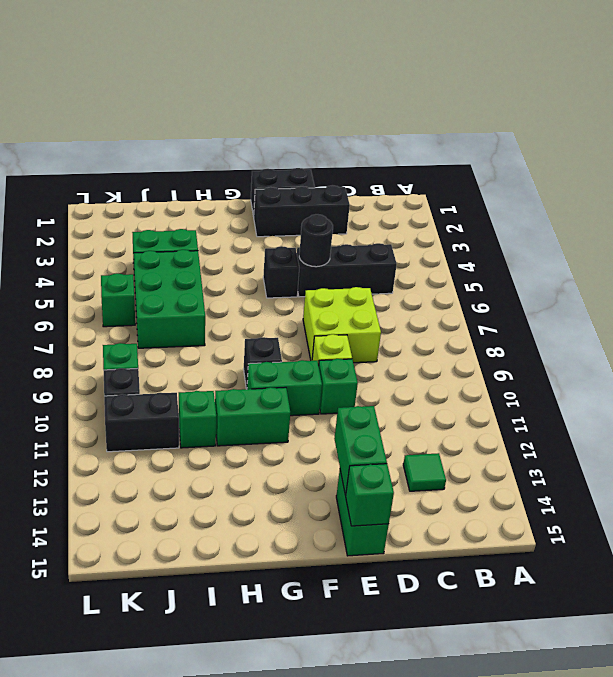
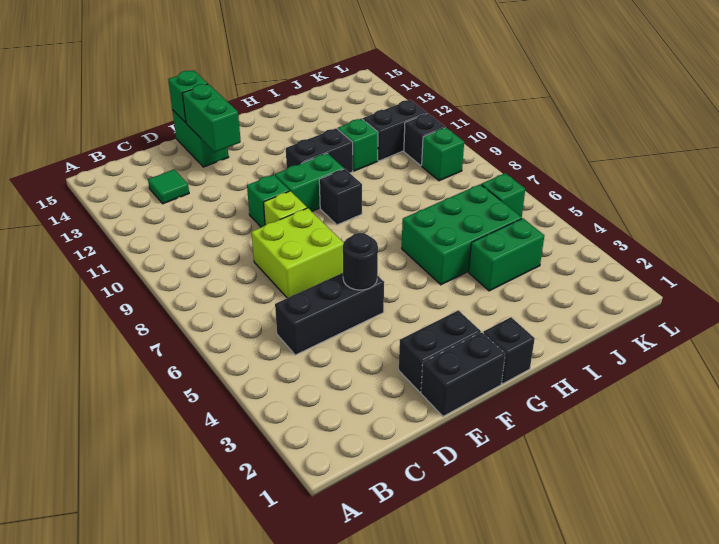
black 1x3 brick [254,185,350,237] -> black 1x2 brick [399,310,481,392]
black 1x1 brick [263,246,299,298] -> black 1x1 brick moved to [483,317,535,384]
green 1x2 brick [215,387,290,446] -> black 1x2 brick [286,128,353,173]
green 2x3 brick [134,250,205,348] -> green 2x3 brick turned to [402,184,522,285]

